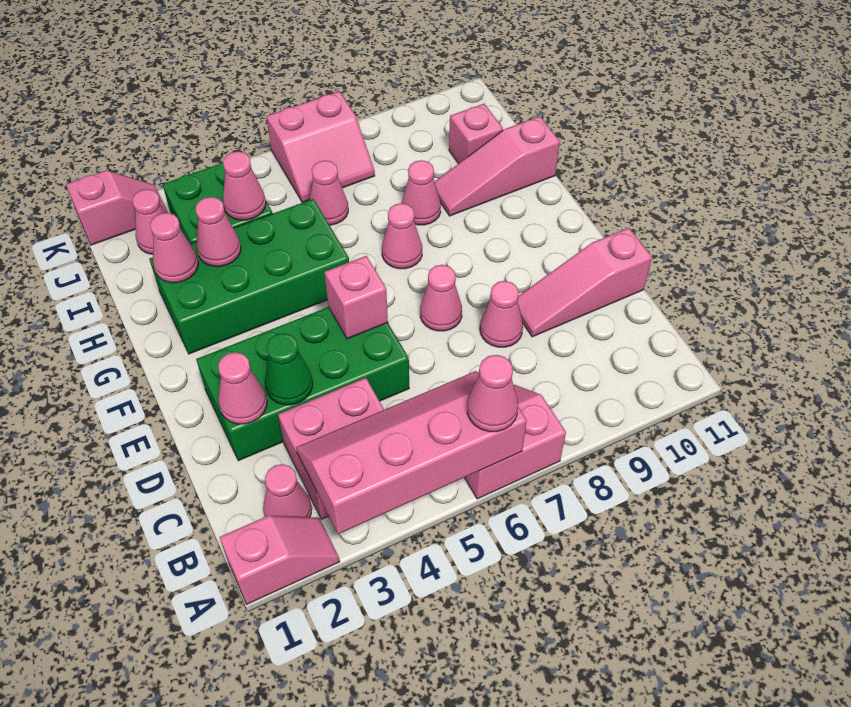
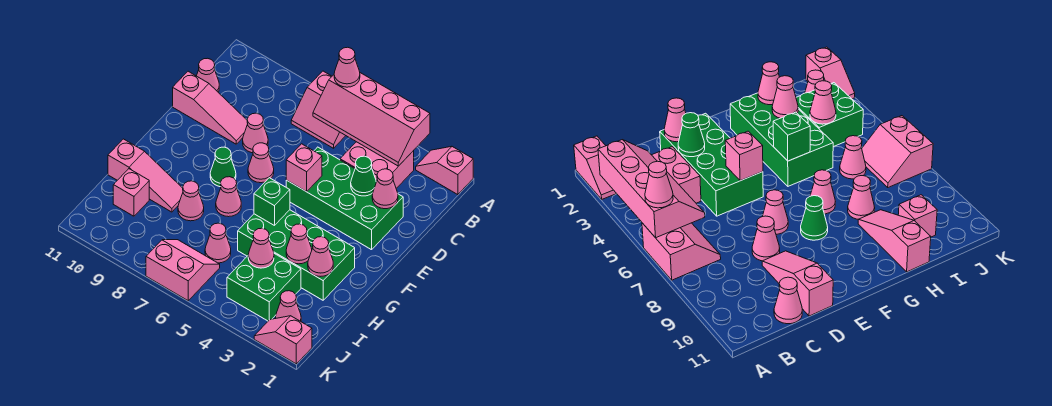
pink 1x1 cone [263,464,312,517] -> pink 1x1 cone moved to [197,58,219,92]
none -> green 1x1 cone [210,147,236,187]
none -> green 1x1 brick [254,178,290,226]

